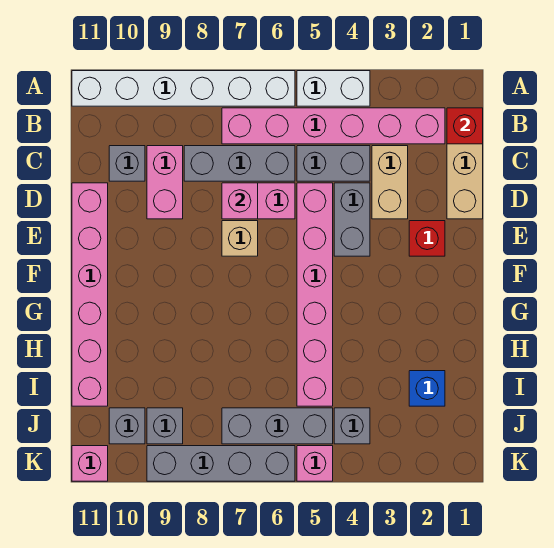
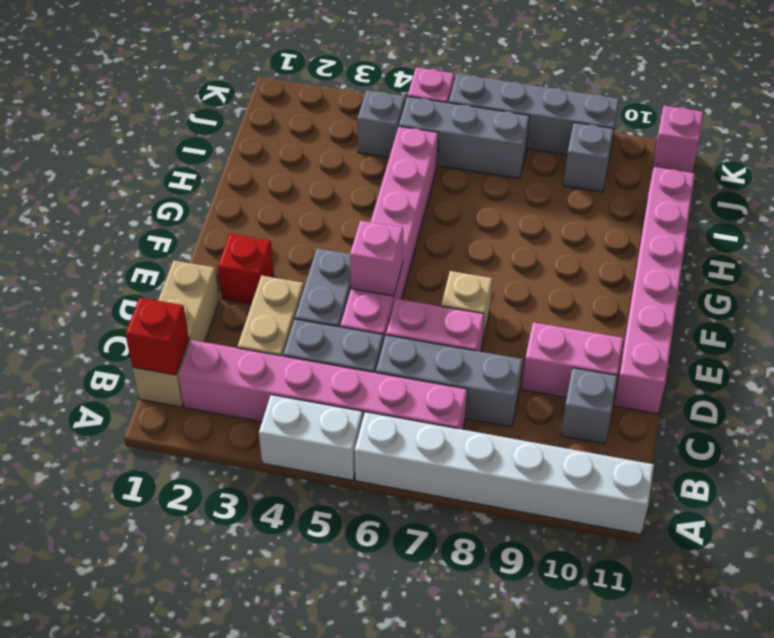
pink 1x2 brick [147,146,183,219] -> pink 1x2 brick turned to [522,322,624,398]
pink 1x1 brick [222,183,258,219] -> pink 1x1 brick moved to [350,221,403,296]
blue 1x1 brick [409,371,445,406] -> none
grey 1x1 brick [109,408,145,444] -> none

